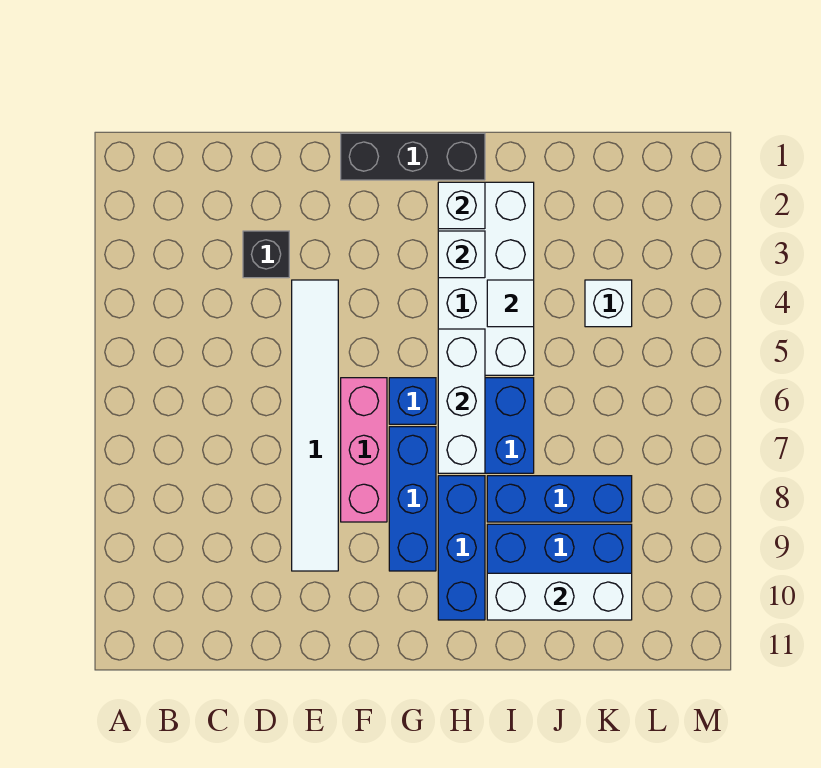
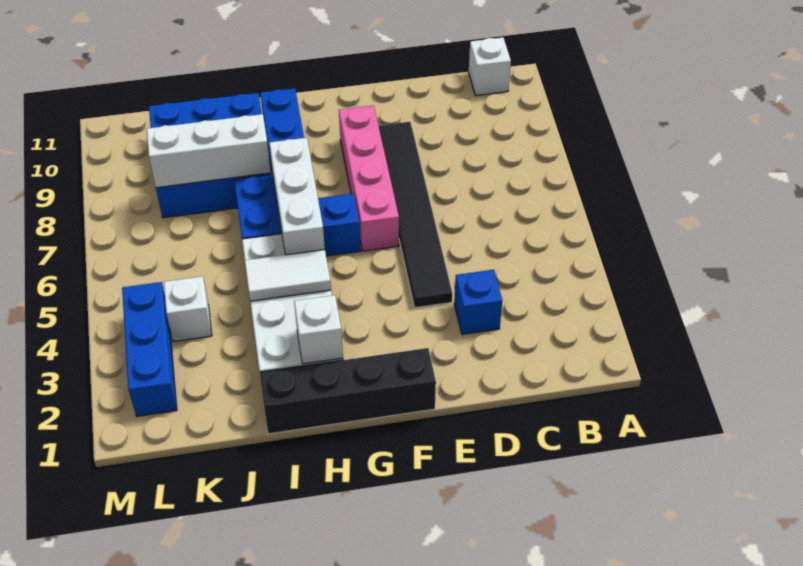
black 1x1 brick [243,231,289,278] -> blue 1x1 brick [454,270,502,334]
white 1x6 tile [292,280,338,571] -> black 1x6 tile [379,122,452,308]
black 1x3 brick [341,133,485,180] -> black 1x4 brick [260,348,436,434]
pink 1x3 brick [341,378,387,522] -> pink 1x4 brick [339,105,399,251]
blue 1x3 brick [389,427,436,571] -> blue 1x3 brick moved to [122,282,177,416]
white 1x1 brick [438,231,485,278] -> white 1x1 brick moved to [469,38,511,96]
white 1x1 tile [487,280,534,327] -> white 1x2 tile [245,250,331,301]
white 1x3 brick [487,573,632,620] -> white 1x3 brick moved to [147,114,271,188]

